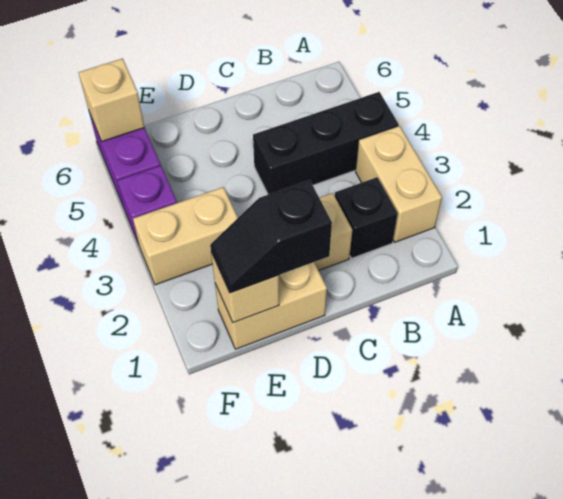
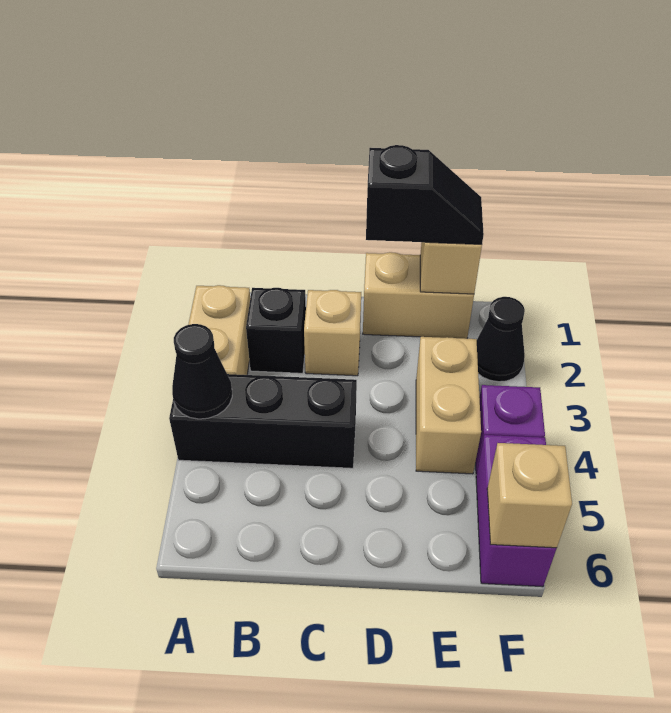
none -> black 1x1 cone [172,324,232,419]
tan 1x2 brick [133,187,238,285] -> tan 1x2 brick turned to [416,337,481,474]
none -> black 1x1 cone [477,297,525,382]

